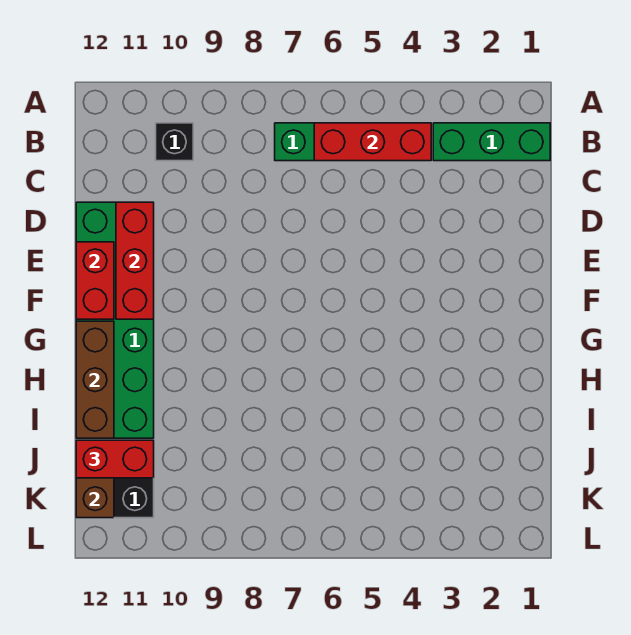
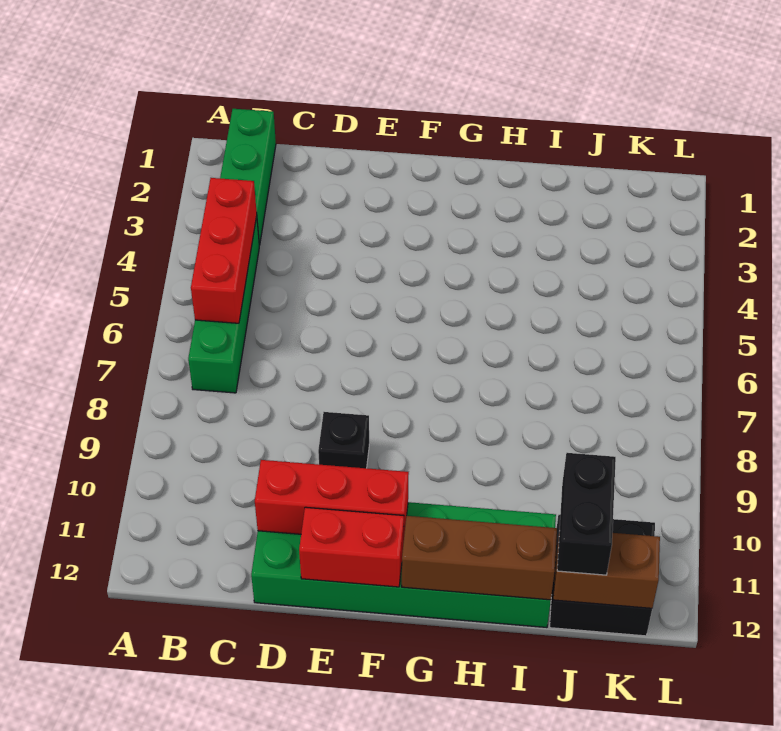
black 1x1 brick [156,123,193,161] -> black 1x1 brick moved to [318,412,369,468]
red 1x2 brick [76,440,154,478] -> black 1x2 brick [557,453,616,575]

